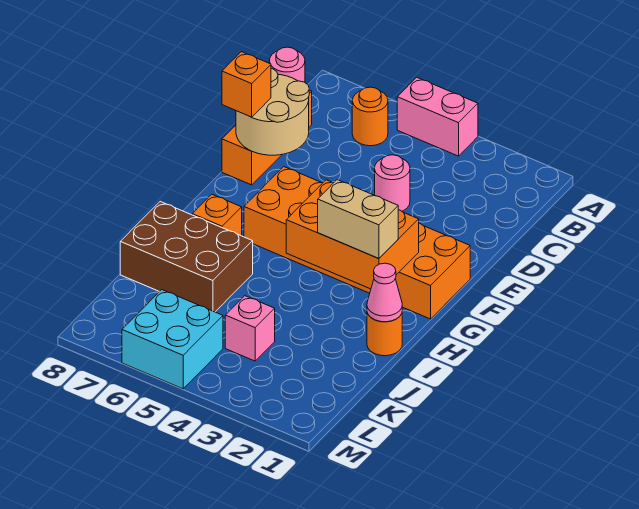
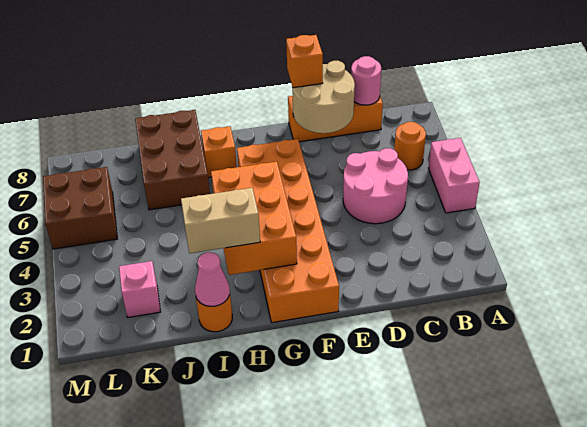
pink 1x1 round brick [375,155,410,211] -> pink 2x2 round brick [343,148,408,224]
tan 1x2 brick [318,180,398,259] -> tan 1x2 brick turned to [181,188,260,253]
pink 1x1 brick [225,296,275,361] -> pink 1x1 brick moved to [119,261,161,317]
cyan 2x2 brick [122,290,223,389] -> brown 2x2 brick [43,167,117,249]

